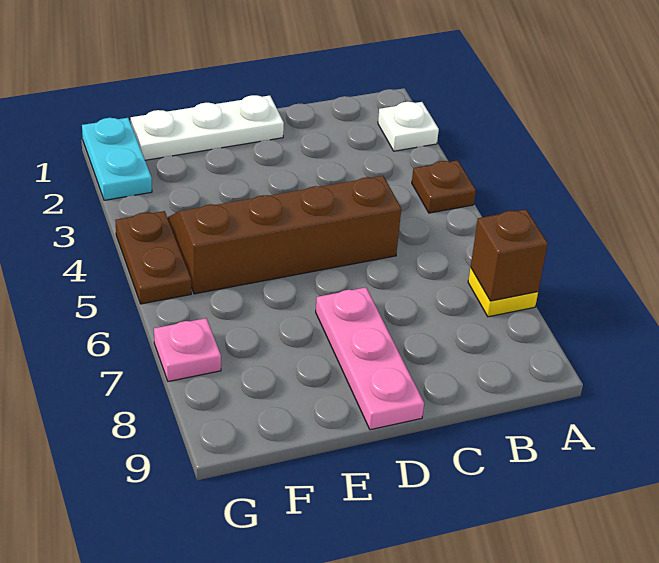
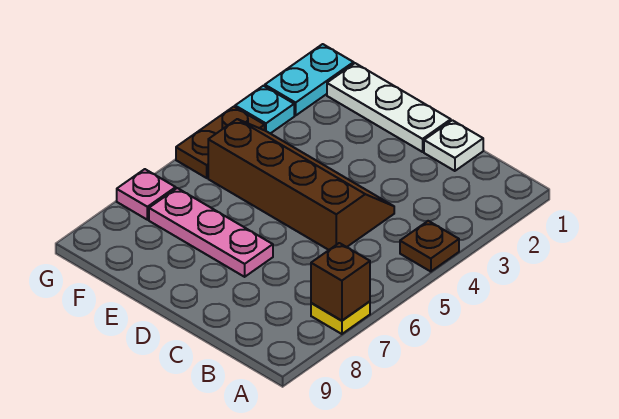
white 1x1 plate [378,102,439,151] -> white 1x1 plate moved to [424,120,483,171]
pink 1x3 plate [316,287,424,430] -> pink 1x3 plate turned to [149,188,273,277]
none -> cyan 1x1 plate [235,86,294,133]

